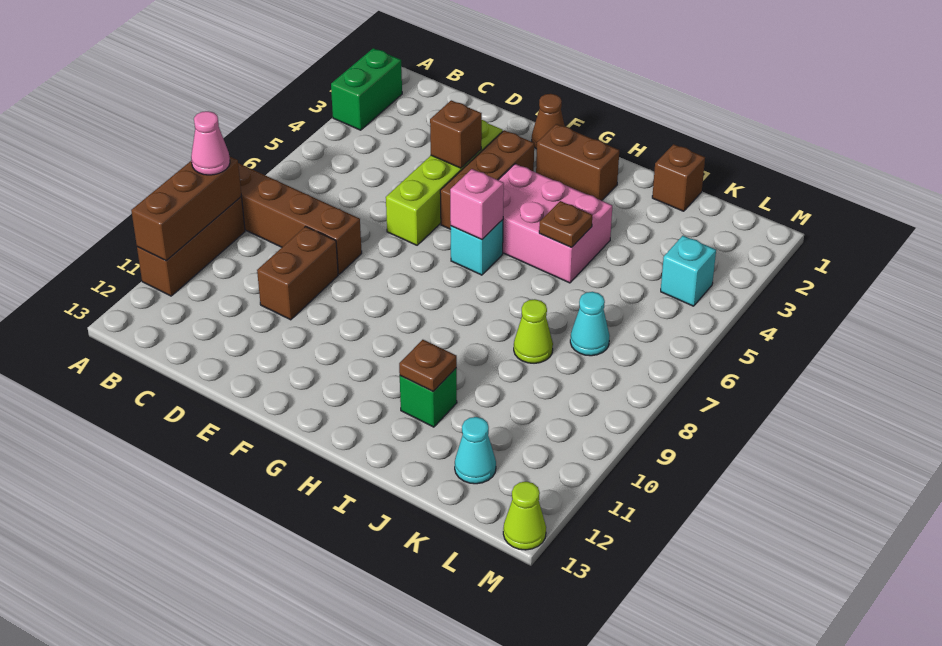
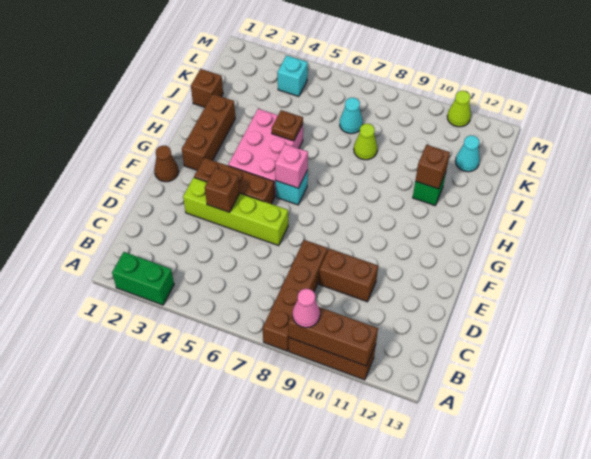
brown 1x2 brick [536,124,619,201] -> brown 1x3 brick [182,94,235,170]
brown 1x1 plate [399,340,457,391] -> brown 1x1 brick [415,145,450,189]
lime 1x1 cone [503,482,546,550] -> lime 1x1 cone moved to [447,91,471,127]

